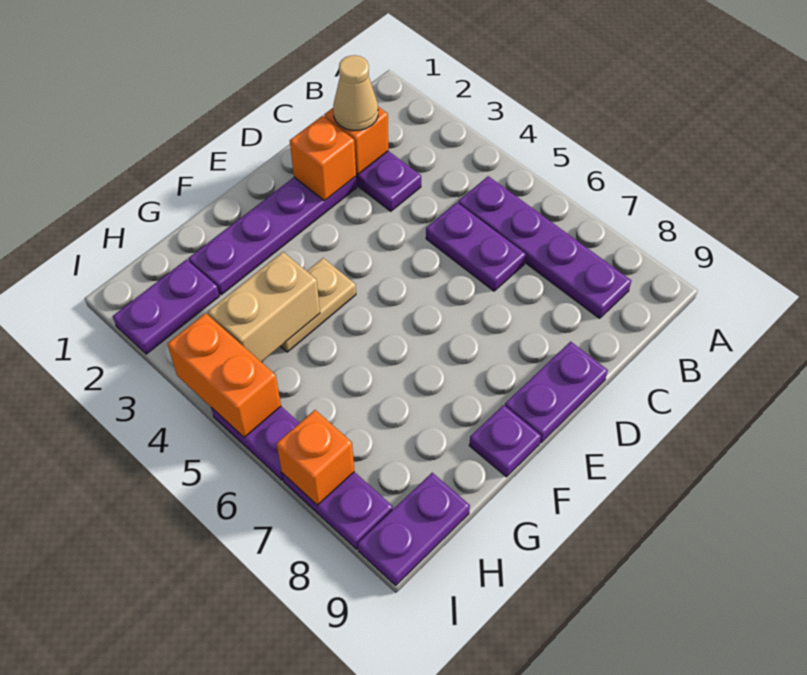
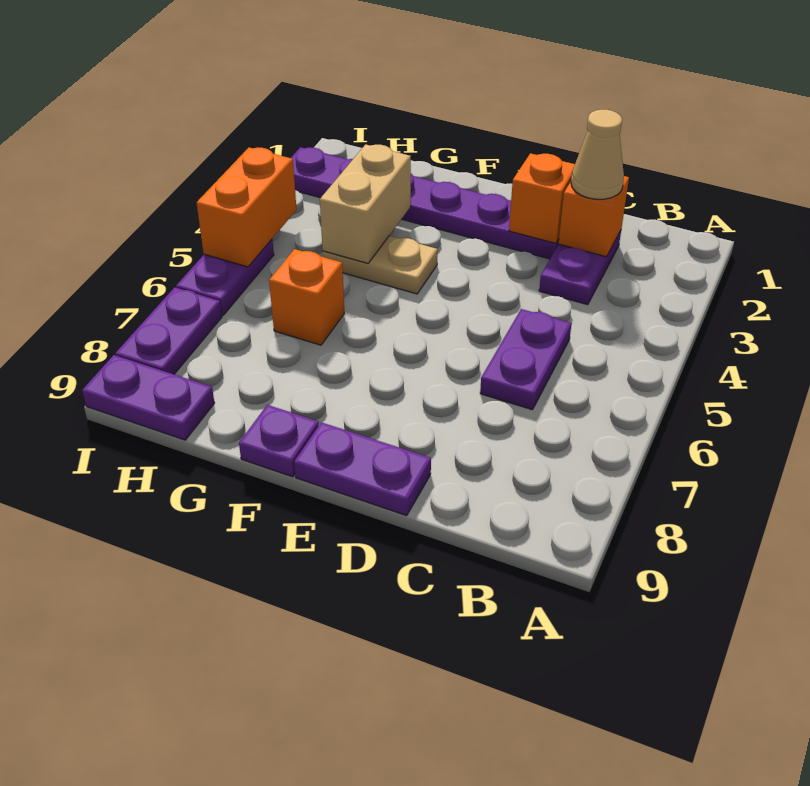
purple 1x4 plate [458,176,631,318] -> none
tan 1x2 brick [208,252,320,362] -> tan 1x2 brick turned to [320,144,411,263]
orange 1x1 brick [276,410,354,505] -> orange 1x1 brick moved to [269,249,344,345]

